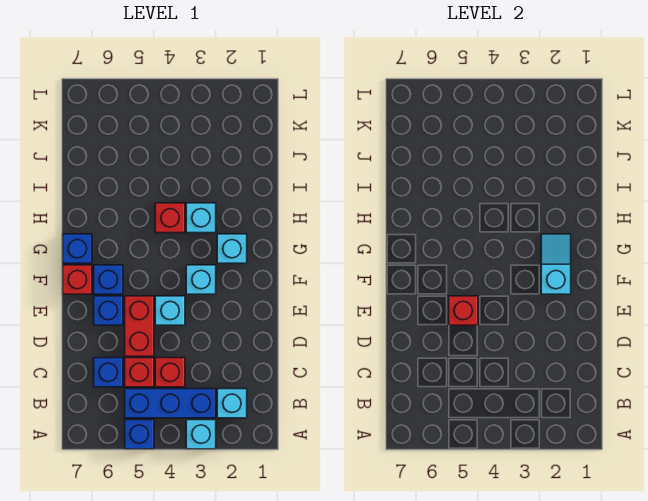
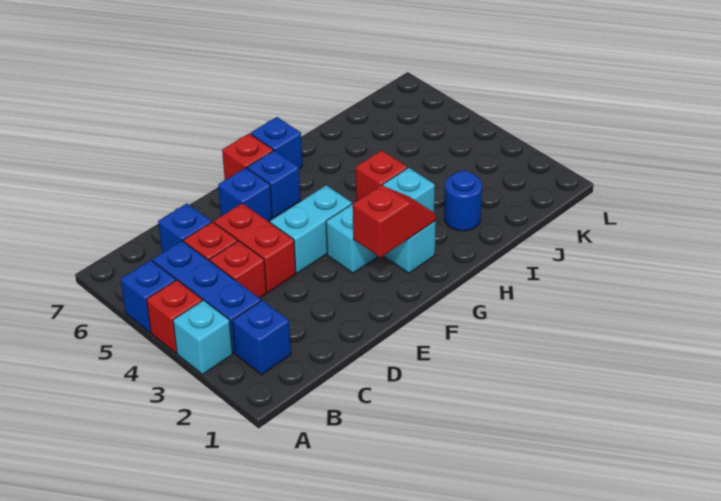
cyan 1x1 brick [217,389,247,418] -> blue 1x1 brick [232,300,291,375]
red 1x2 brick [125,296,154,356] -> red 1x2 brick turned to [214,203,296,292]
cyan 1x1 brick [155,296,185,325] -> cyan 1x2 brick [270,185,352,273]
red 1x1 brick [449,296,478,325] -> red 1x1 brick moved to [146,280,202,353]
cyan 1x2 slope [541,234,571,294] -> red 1x2 slope [353,185,436,258]
none -> blue 1x1 round brick [445,171,482,231]

